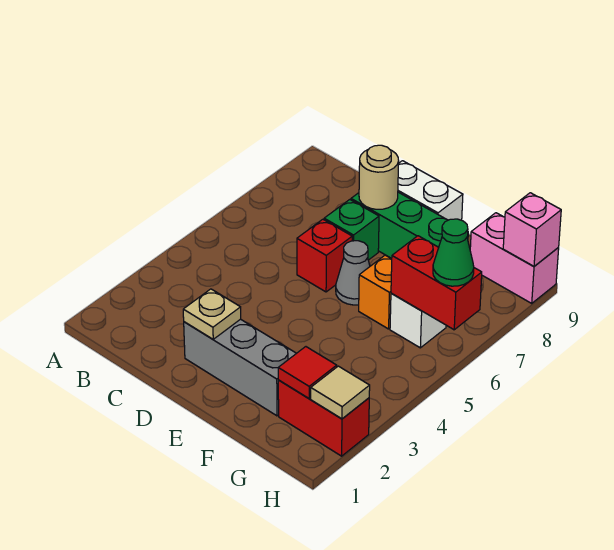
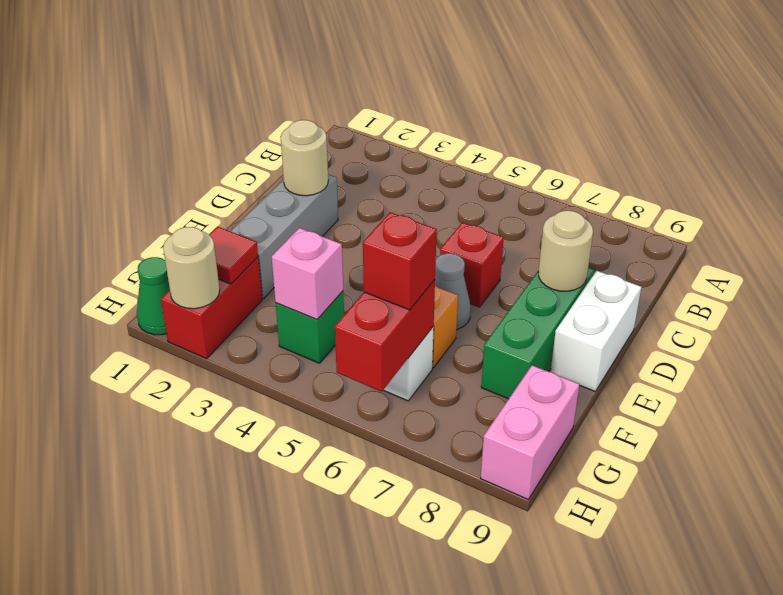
tan 1x1 plate [183,289,241,339] -> tan 1x1 round brick [281,120,328,196]
green 1x1 brick [324,200,379,260] -> green 1x1 brick moved to [276,291,344,363]
none -> red 1x1 brick [363,212,437,310]
tan 1x1 tile [311,366,370,419] -> tan 1x1 round brick [163,227,220,309]
green 1x1 cone [433,219,474,286] -> green 1x1 cone moved to [137,257,170,335]
pink 1x1 brick [503,193,561,266] -> pink 1x1 brick moved to [272,228,343,319]

